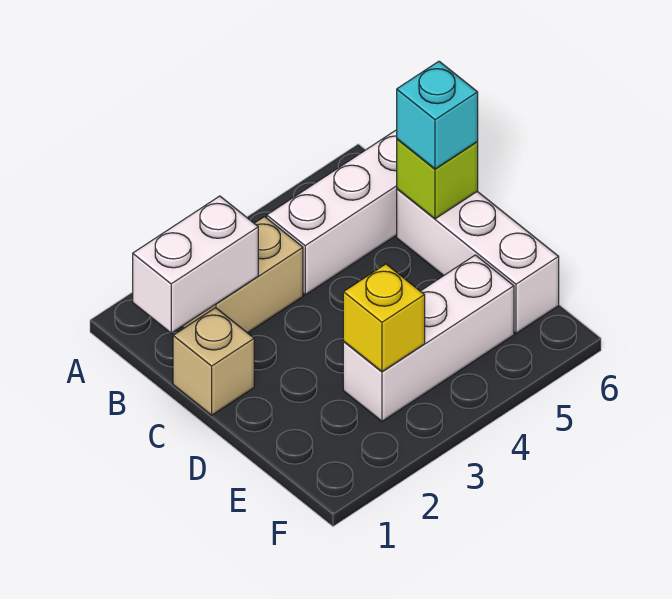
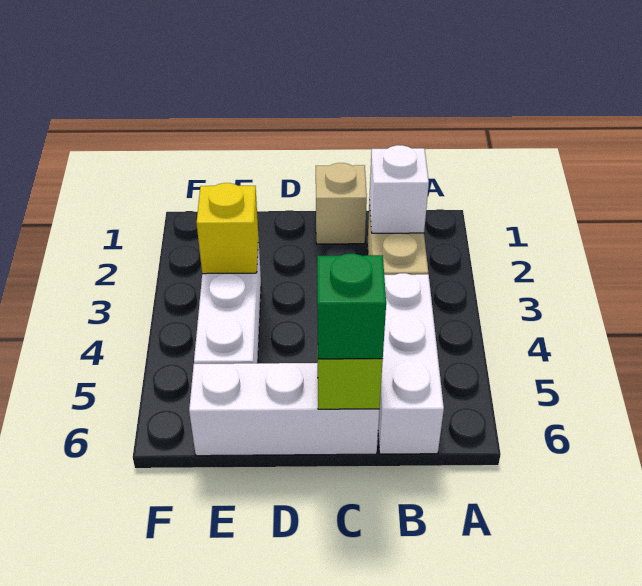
white 1x2 brick [133,196,258,333] -> white 1x1 brick [369,145,429,233]
cyan 1x1 brick [397,61,478,169] -> green 1x1 brick [317,254,386,359]

